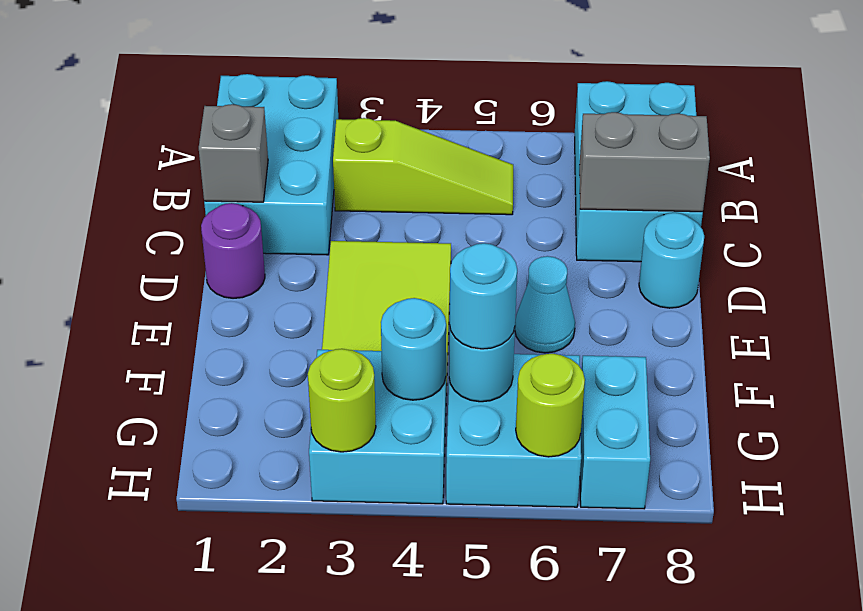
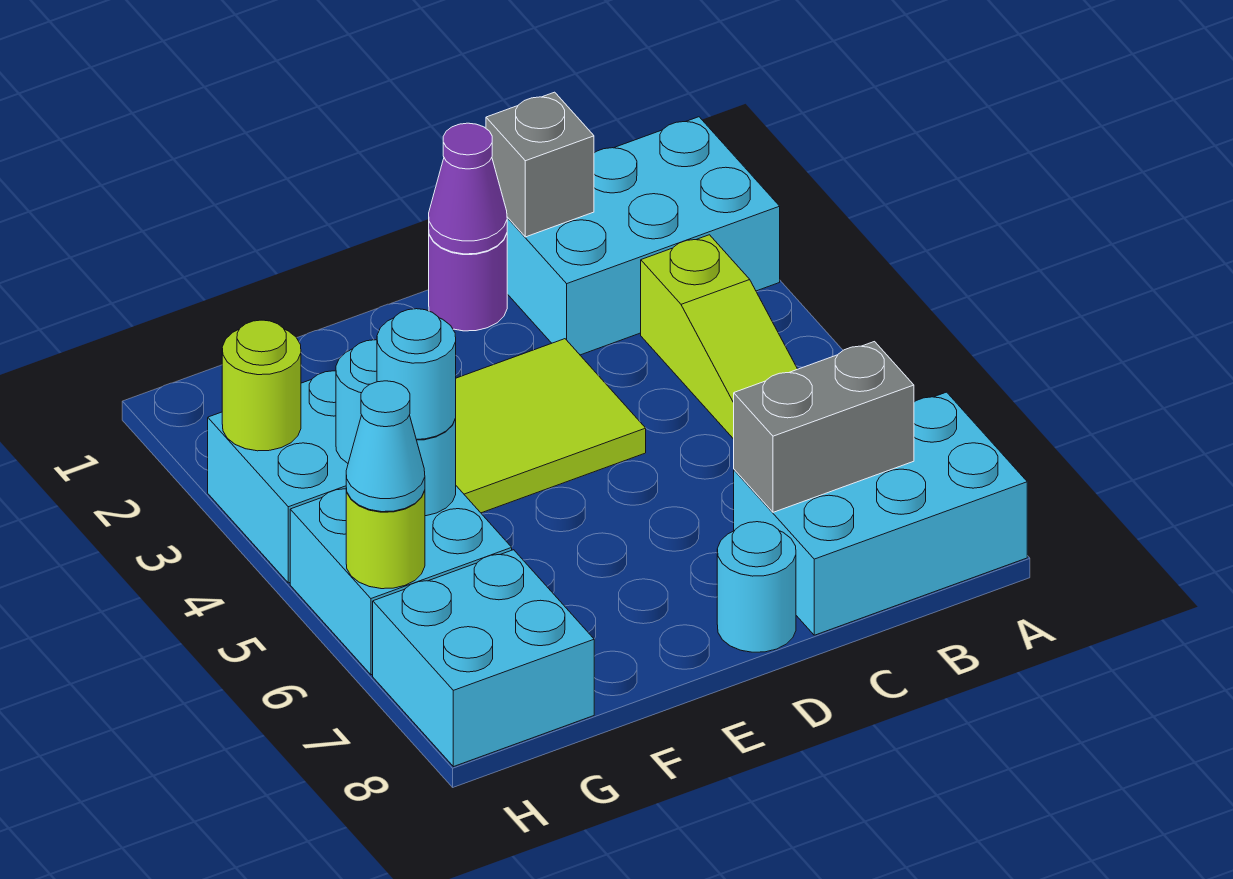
grey 1x2 brick [579,112,710,212] -> grey 1x2 brick turned to [734,342,914,512]
none -> purple 1x1 cone [429,123,507,254]
cyan 1x1 cone [515,256,575,353] -> cyan 1x1 cone moved to [346,381,425,512]
cyan 1x2 brick [580,356,650,509] -> cyan 2x2 brick [373,550,594,767]

